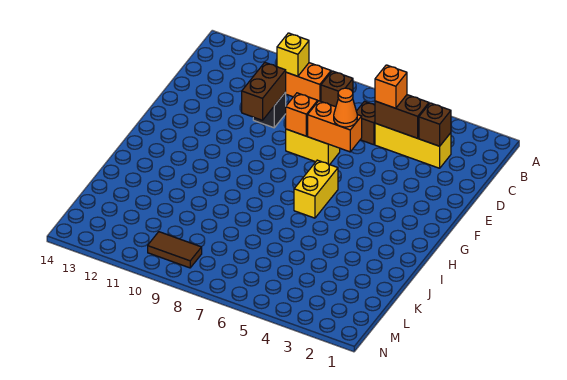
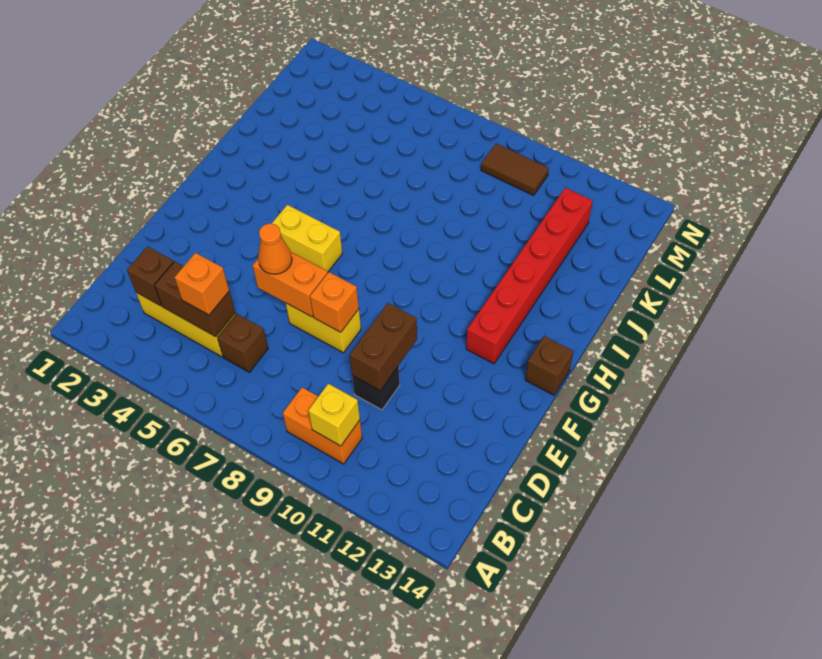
brown 1x1 brick [321,71,353,107] -> brown 1x1 brick moved to [525,336,573,395]
yellow 1x2 brick [294,160,338,218] -> yellow 1x2 brick turned to [272,205,342,272]
none -> red 1x6 brick [466,188,592,364]

